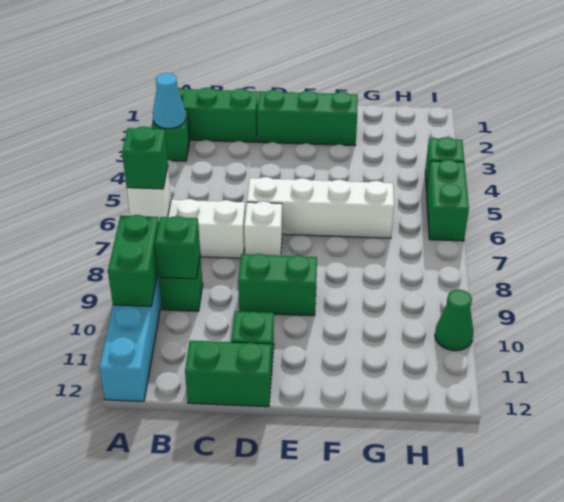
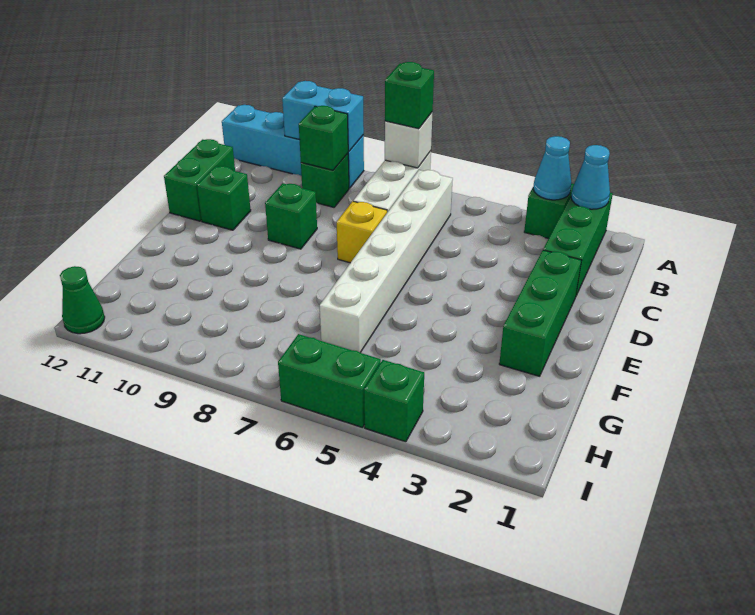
none -> cyan 1x1 cone [571,145,610,209]
green 1x2 brick [108,215,159,306] -> cyan 1x2 brick [282,81,364,151]
white 1x4 brick [247,177,394,238] -> white 1x6 brick [320,170,453,353]
white 1x1 brick [244,201,282,256] -> yellow 1x1 brick [337,201,387,263]
green 1x2 brick [238,254,317,316] -> green 1x1 brick [265,183,317,249]
green 1x1 cone [435,290,473,351] -> green 1x1 cone moved to [60,266,105,334]

